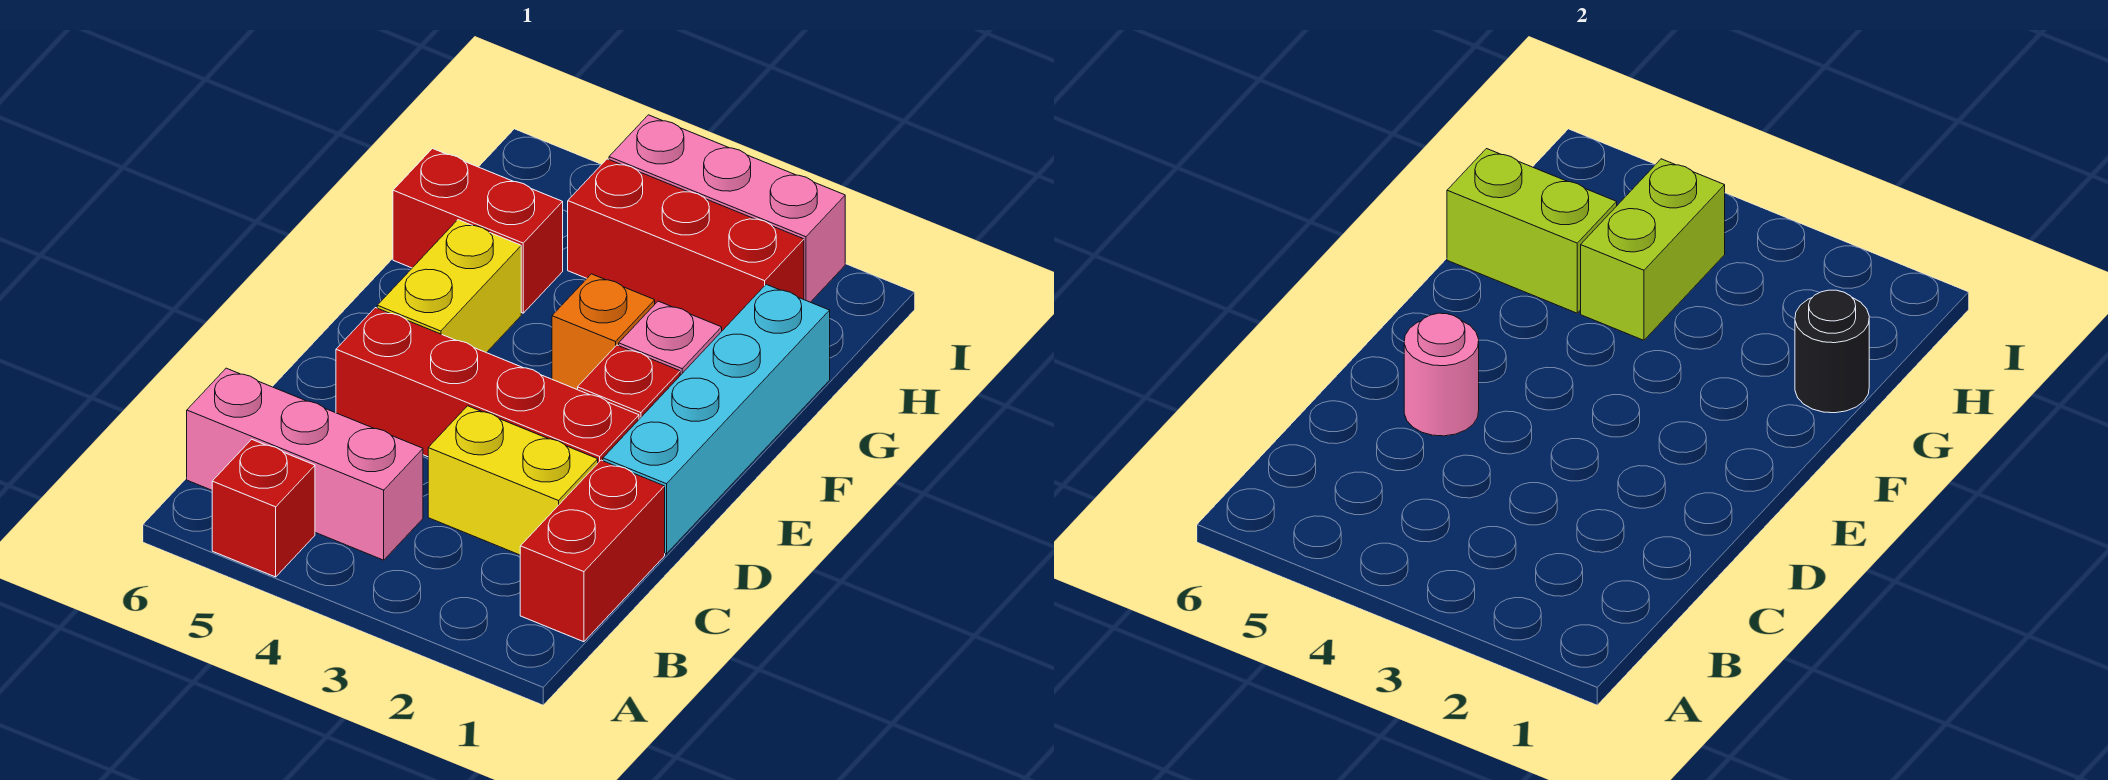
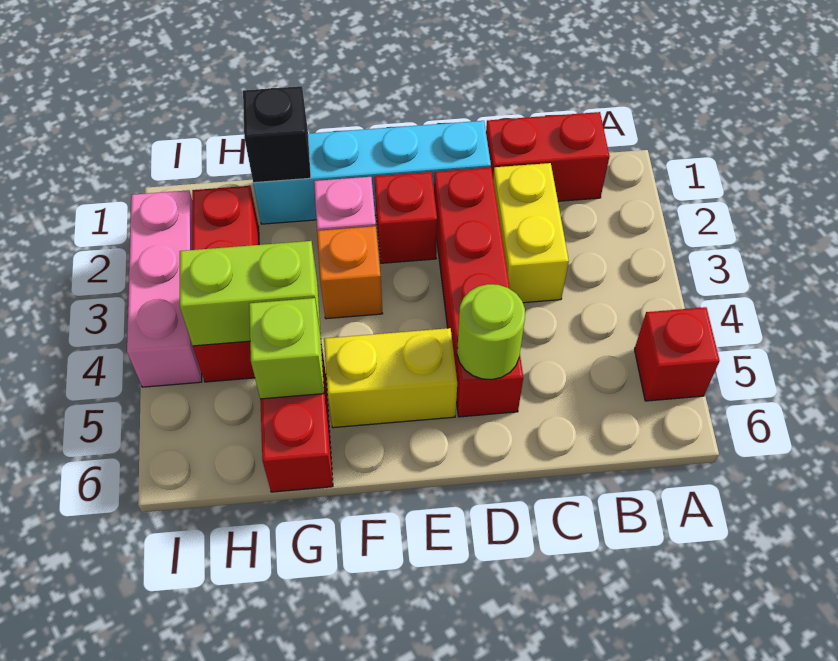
pink 1x3 brick [187,368,423,560] -> none
pink 1x1 round brick [1404,313,1479,436] -> lime 1x1 round brick [457,284,525,380]
black 1x1 round brick [1795,290,1869,413] -> black 1x1 brick [243,86,311,183]
lime 1x2 brick [1447,149,1617,313] -> lime 1x1 brick [249,298,324,399]

